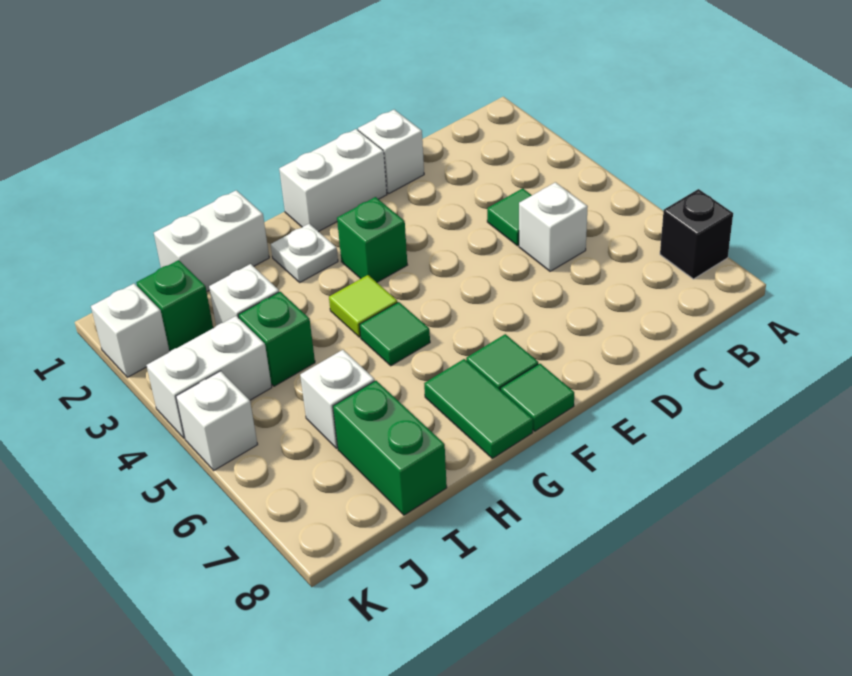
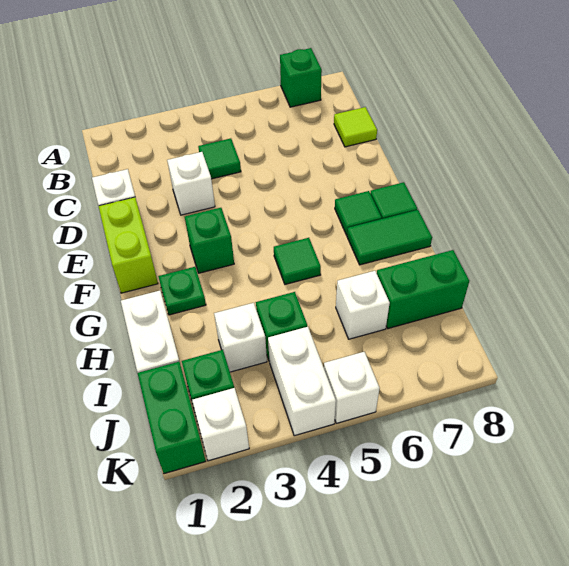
black 1x1 brick [660,189,733,279] -> green 1x1 brick [280,48,322,107]
white 1x1 brick [519,182,588,271] -> white 1x1 brick moved to [167,152,215,215]
white 1x2 brick [279,129,387,232] -> lime 1x2 brick [99,197,158,293]
white 1x1 plate [271,224,338,282] -> green 1x1 plate [158,267,206,315]
lime 1x1 tile [329,275,398,337] -> lime 1x1 tile moved to [334,107,377,147]
none -> green 1x2 brick [138,362,206,474]

